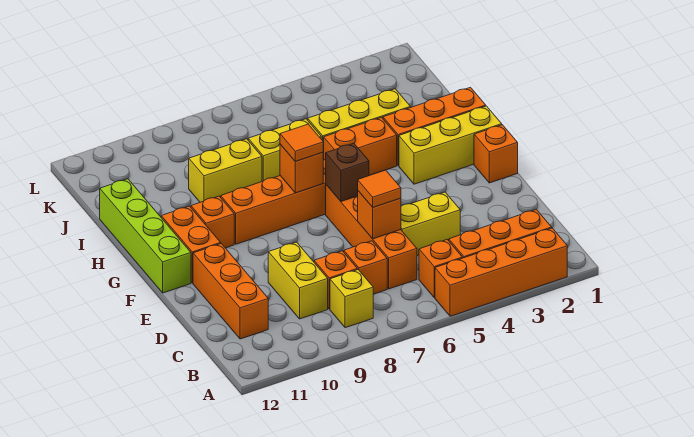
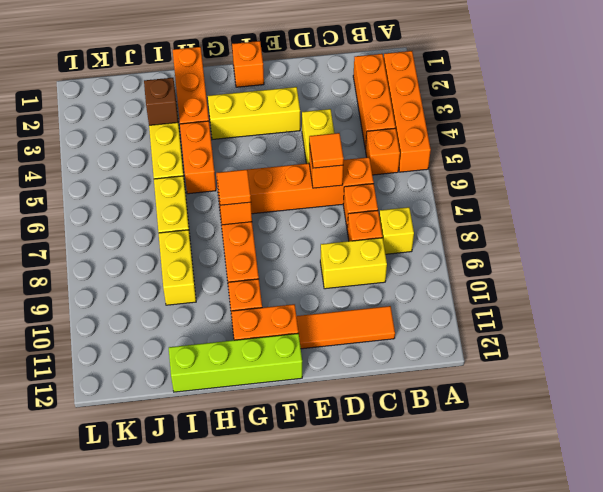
orange 1x3 brick [193,244,268,339] -> orange 1x3 tile [297,306,395,349]
brown 1x1 brick [326,143,369,201] -> brown 1x1 brick moved to [144,78,178,125]
yellow 1x3 brick [399,106,502,184] -> yellow 1x3 brick turned to [208,87,300,140]

